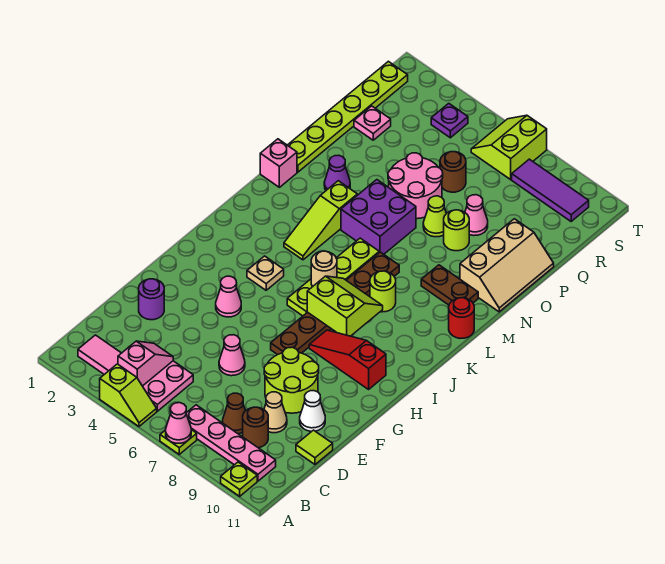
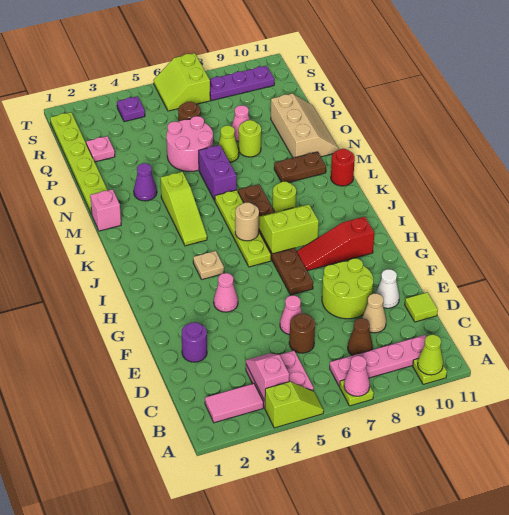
none -> lime 1x1 cone [418,335,443,375]
brown 1x1 round brick [243,407,268,448] -> brown 1x1 round brick moved to [289,314,315,353]
purple 2x2 brick [341,180,416,254] -> purple 1x2 brick [199,145,236,201]
purple 1x3 tile [512,159,589,221] -> purple 1x3 plate [210,66,274,101]

